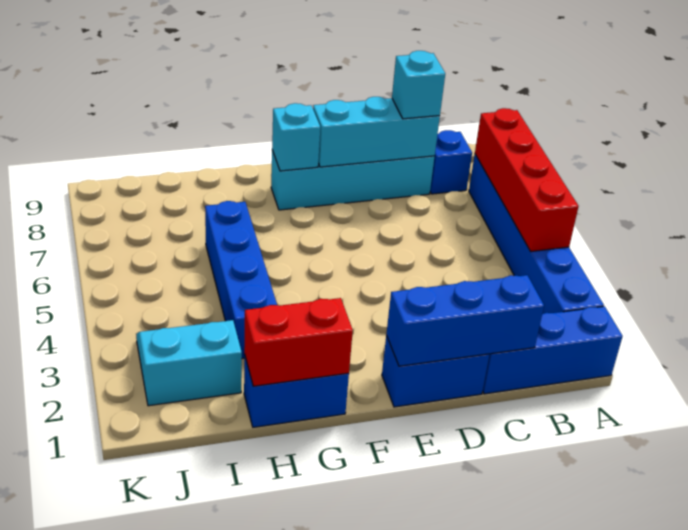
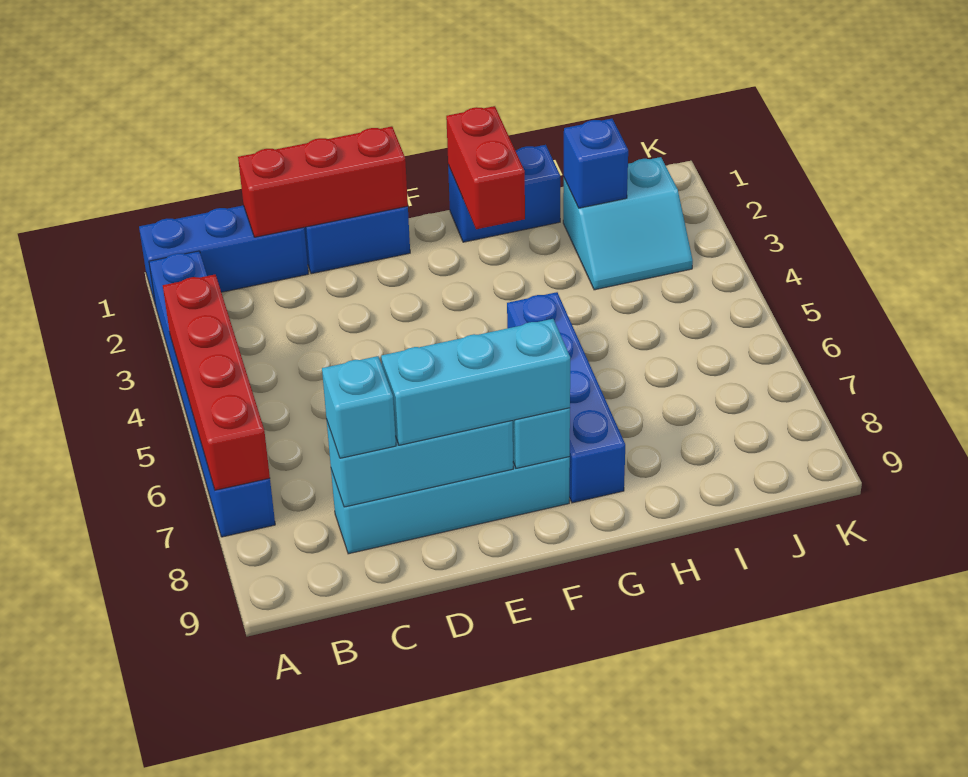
blue 1x1 brick [430,130,472,194] -> blue 1x1 brick moved to [564,119,628,208]
blue 1x3 brick [386,275,544,366] -> red 1x3 brick [238,126,408,237]
none -> cyan 1x3 brick [381,319,570,445]
red 1x2 brick [244,298,353,386] -> red 1x2 brick turned to [446,106,525,229]
blue 1x4 brick [205,201,277,359] -> blue 1x4 brick moved to [507,292,625,503]

